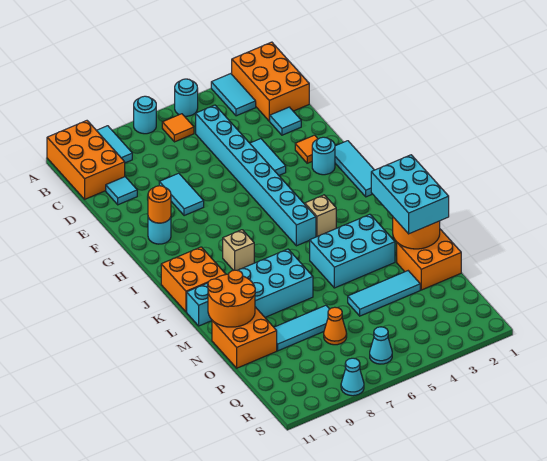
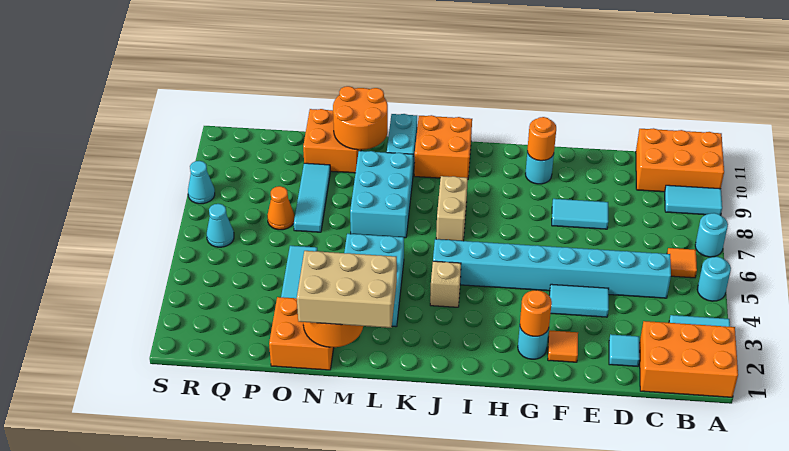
cyan 1x1 tile [106,177,137,205] -> none
cyan 1x3 tile [335,141,374,197] -> none
none -> orange 1x1 round brick [520,290,552,336]
tan 1x1 brick [223,230,254,270] -> tan 1x2 brick [436,176,468,241]
cyan 2x3 brick [371,155,449,234] -> tan 2x3 brick [297,251,397,328]

